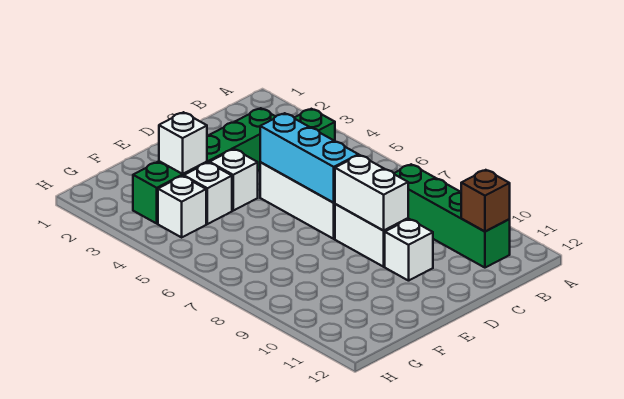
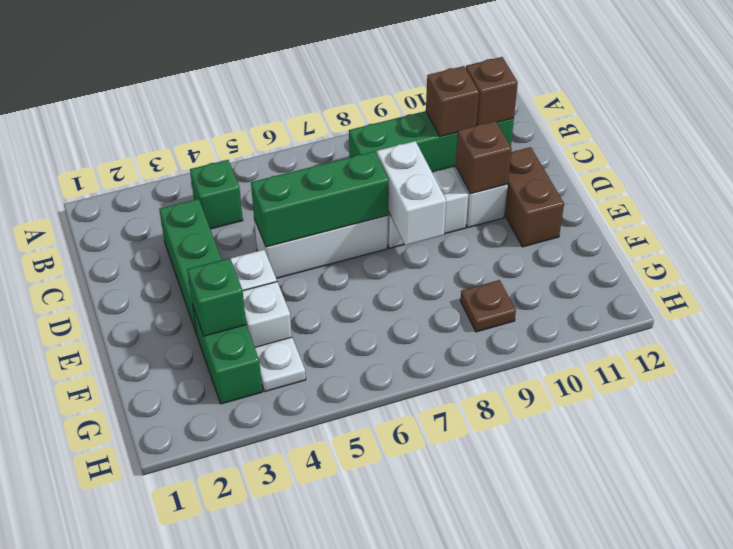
none -> brown 1x1 brick [426,66,479,136]
cyan 1x3 brick [260,113,358,203] -> green 1x3 brick [251,151,389,247]
white 1x2 brick [335,155,408,231] -> white 1x2 brick turned to [377,141,446,245]
none -> brown 1x1 brick [456,121,512,194]
none -> brown 1x2 brick [505,147,564,247]
white 1x1 brick [159,112,207,174] -> green 1x1 brick [187,258,246,336]
white 1x1 brick [158,176,206,237] -> white 1x1 plate [255,337,306,391]
none -> brown 1x1 plate [460,280,516,332]

